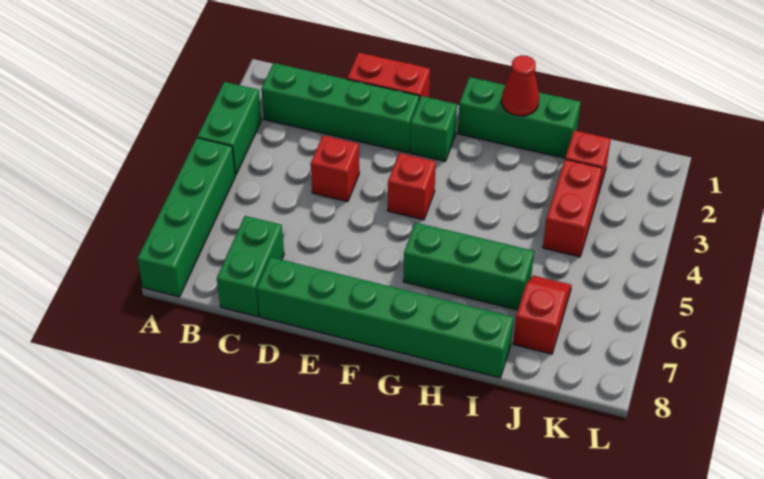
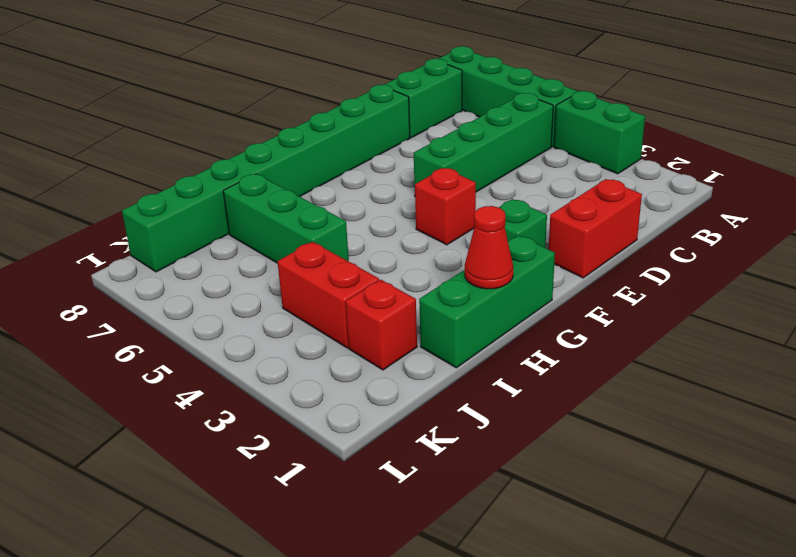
green 1x4 brick [261,63,419,153] -> green 1x4 brick moved to [414,93,553,192]
green 1x2 brick [217,216,284,317] -> green 1x2 brick turned to [384,59,462,138]
red 1x1 brick [311,135,359,202] -> none
green 1x6 brick [257,257,514,378] -> green 1x8 brick [122,85,410,272]
green 1x3 brick [403,223,534,310] -> green 1x3 brick turned to [223,174,349,263]
red 1x2 slope [513,276,572,354] -> none

